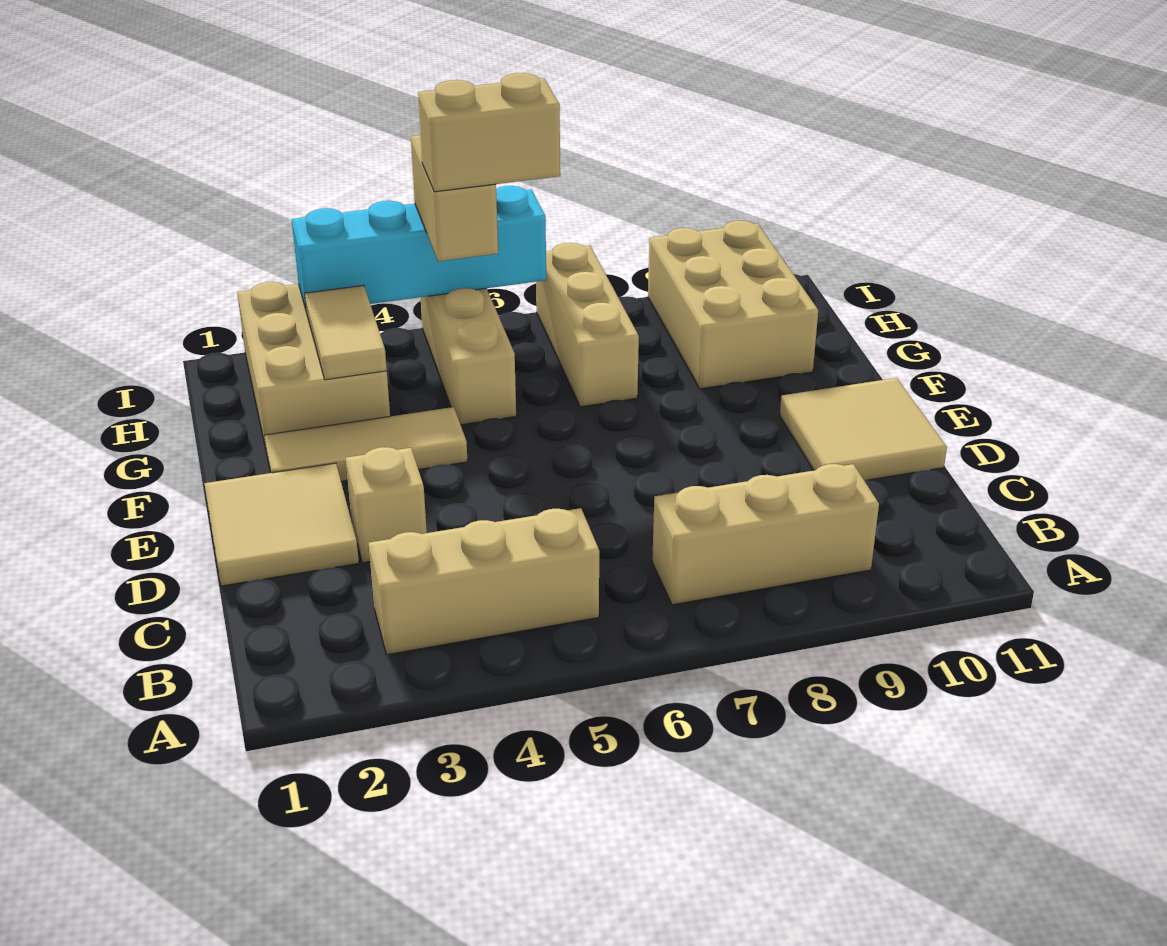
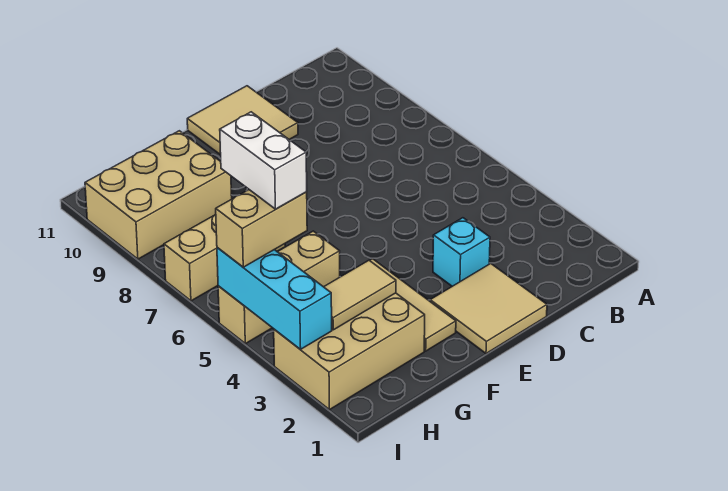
tan 1x3 brick [369,508,599,655] -> none
tan 1x3 brick [652,464,879,605] -> none
tan 1x1 brick [346,447,427,563] -> cyan 1x1 brick [433,218,490,286]
tan 1x2 brick [418,73,560,192] -> white 1x2 brick [220,112,307,209]
cyan 1x4 brick [292,186,546,312] -> cyan 1x3 brick [217,248,332,349]

